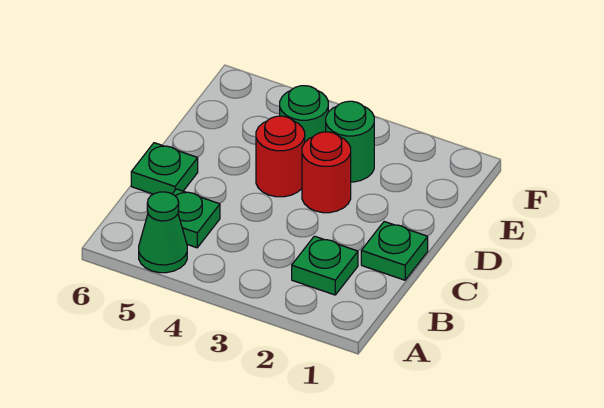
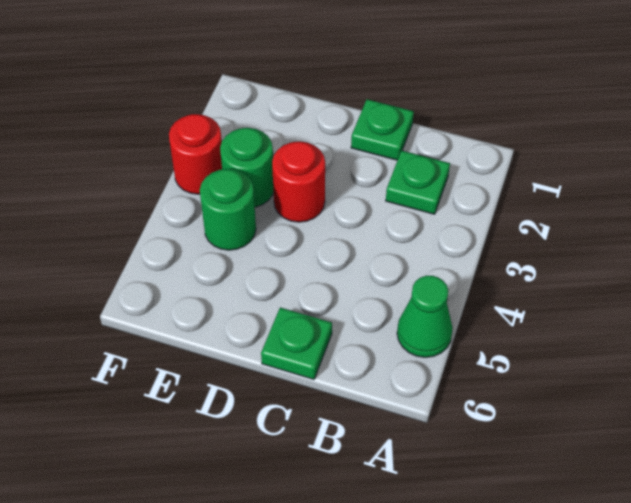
green 1x1 plate [173,189,220,248] -> none
red 1x1 round brick [256,116,305,197] -> red 1x1 round brick moved to [169,114,222,194]

